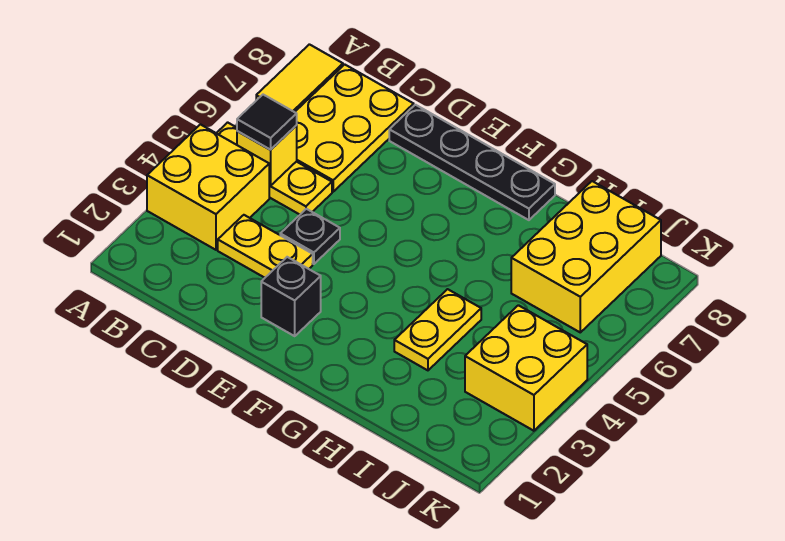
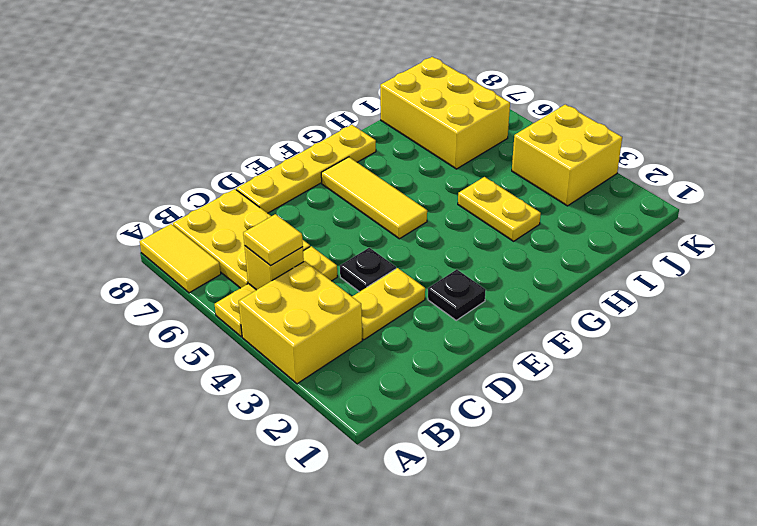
black 1x1 tile [237,95,297,150] -> yellow 1x1 tile [243,214,303,266]
black 1x4 plate [389,105,555,220] -> yellow 1x4 plate [236,125,376,213]
black 1x1 brick [261,257,321,336] -> black 1x1 plate [428,269,486,320]
none -> yellow 1x3 tile [321,157,427,239]

